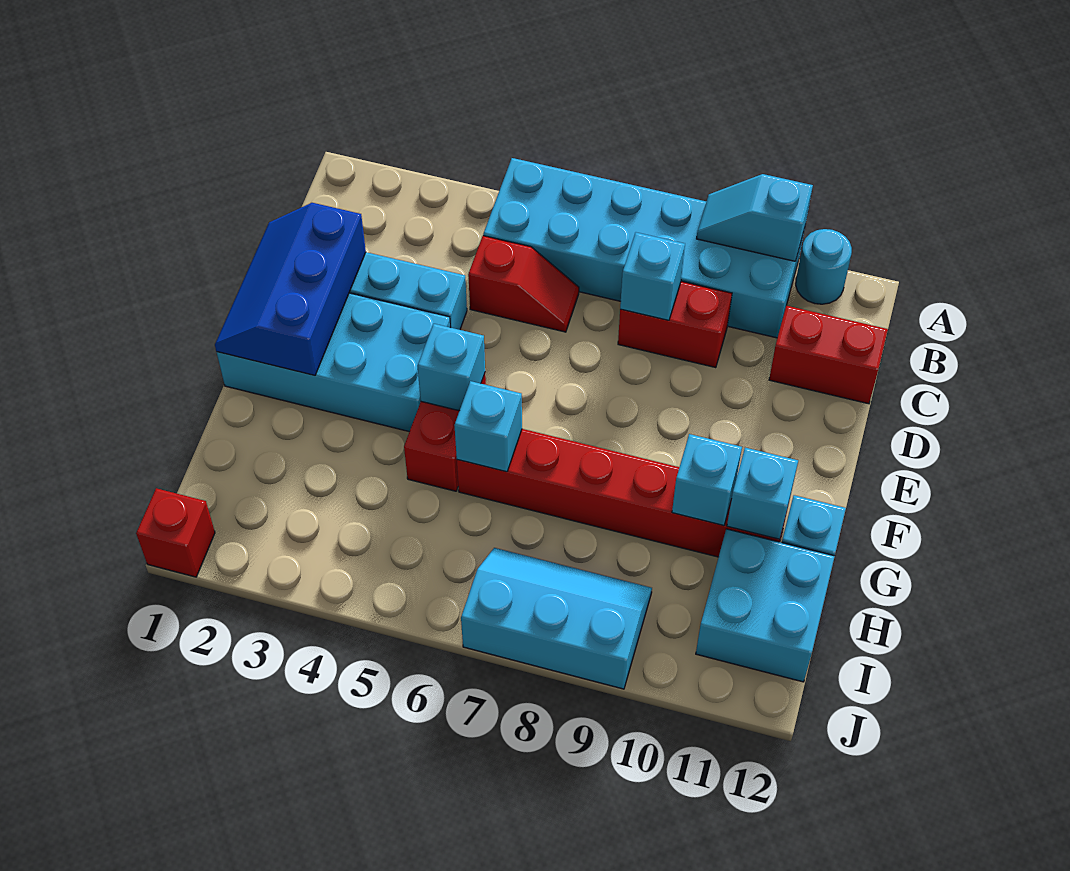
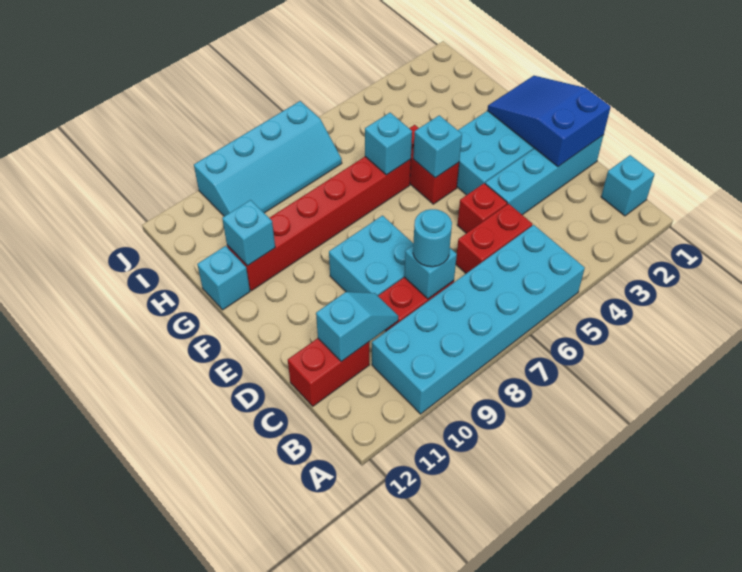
cyan 1x2 slope [697,174,813,261] -> cyan 1x2 slope moved to [316,292,398,362]
cyan 1x1 round brick [796,229,852,304] -> cyan 1x1 round brick moved to [413,209,452,267]
red 1x2 slope [468,236,579,332] -> red 1x2 brick [456,204,532,273]
blue 2x3 slope [215,203,366,375] -> blue 2x3 slope turned to [487,76,611,167]
cyan 1x1 brick [672,434,742,526] -> cyan 1x1 brick moved to [601,155,655,216]
cyan 2x2 brick [696,529,835,682] -> cyan 2x2 brick moved to [329,216,413,296]
cyan 2x3 slope [461,548,652,689] -> cyan 2x4 slope [194,101,342,216]
red 1x1 brick [136,488,215,577] -> red 1x1 brick moved to [457,183,507,233]

